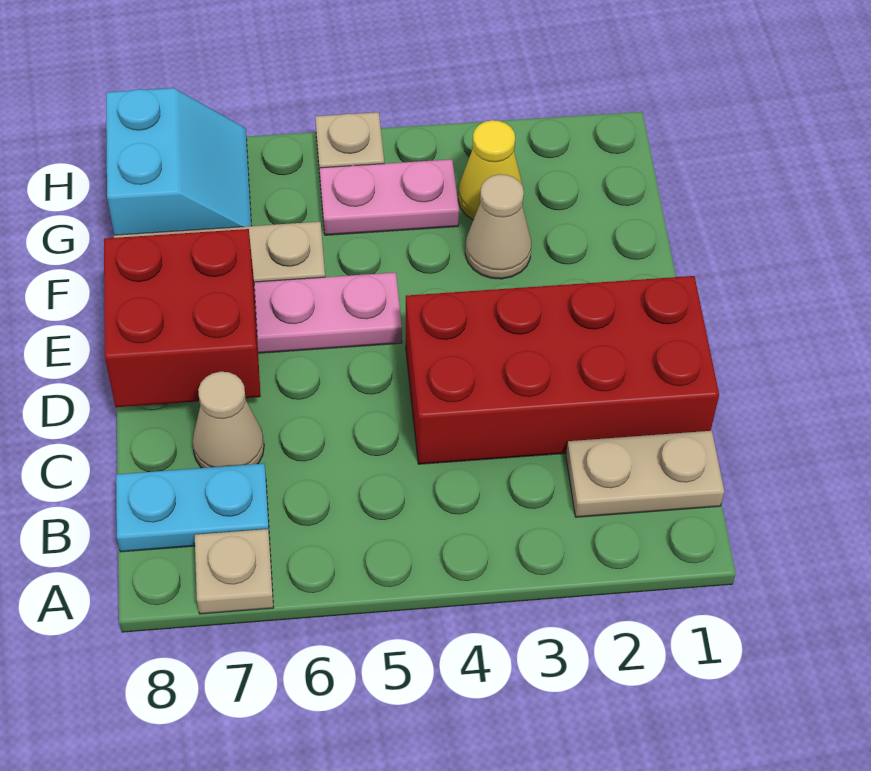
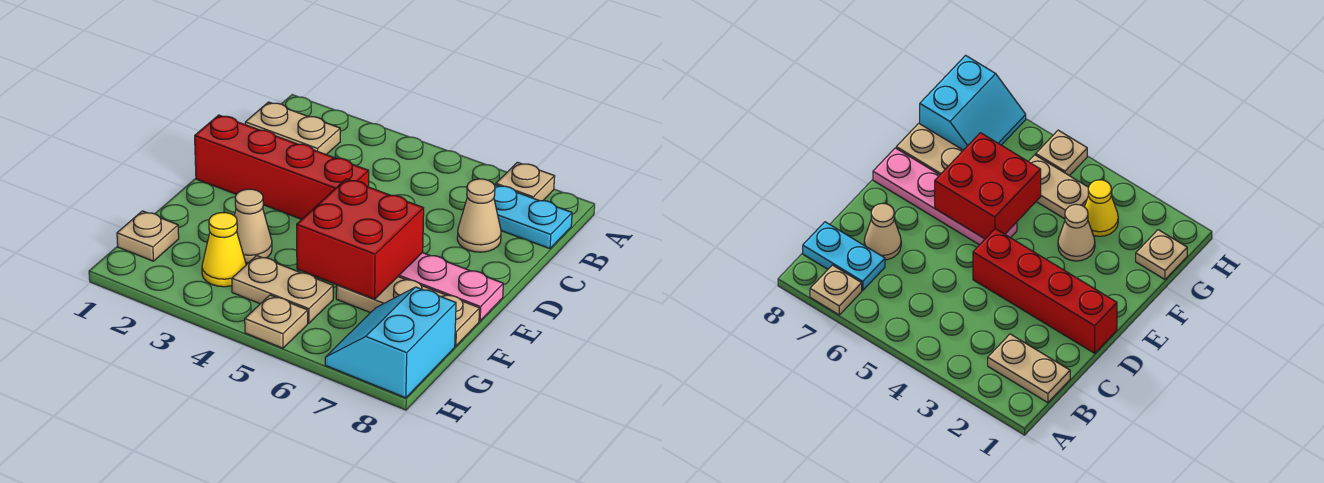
red 2x4 brick [406,276,719,464] -> red 1x4 brick [195,115,369,219]
red 2x2 brick [104,229,261,407] -> red 2x2 brick moved to [297,179,424,299]
none -> tan 1x1 plate [117,211,179,261]
pink 1x2 plate [320,159,459,235] -> tan 1x2 plate [232,256,333,323]

